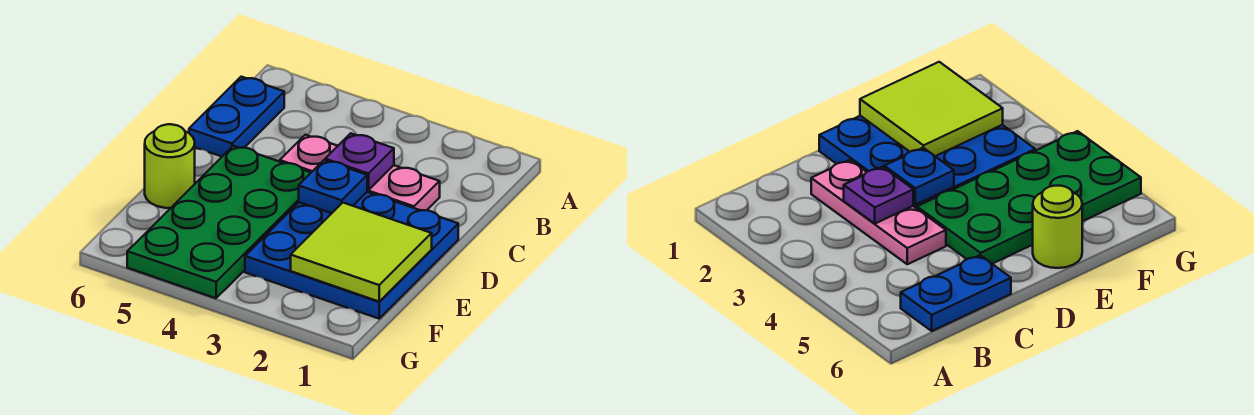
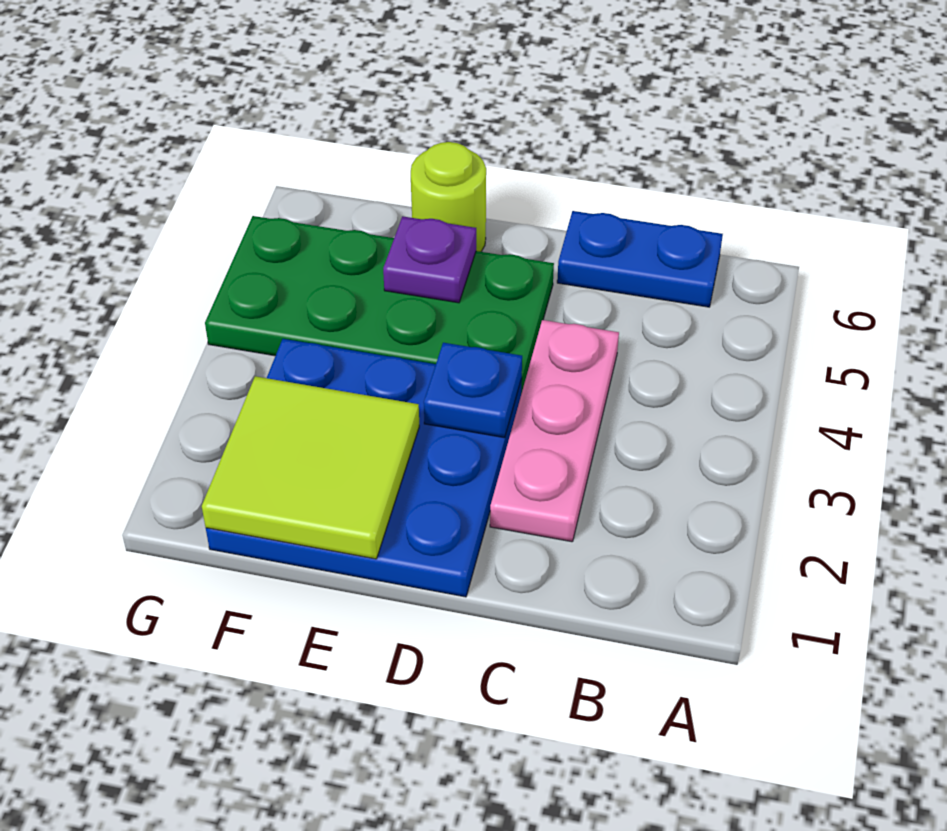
purple 1x1 plate [325,133,394,190] -> purple 1x1 plate moved to [383,216,476,303]

